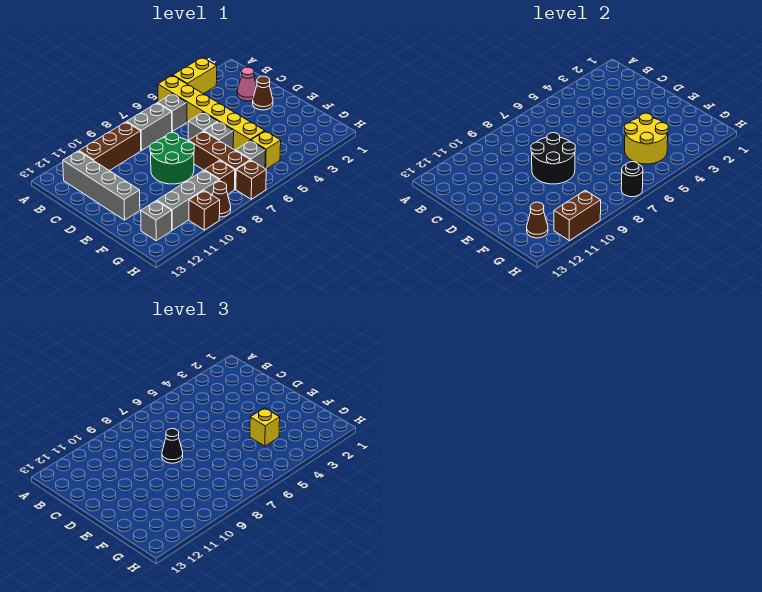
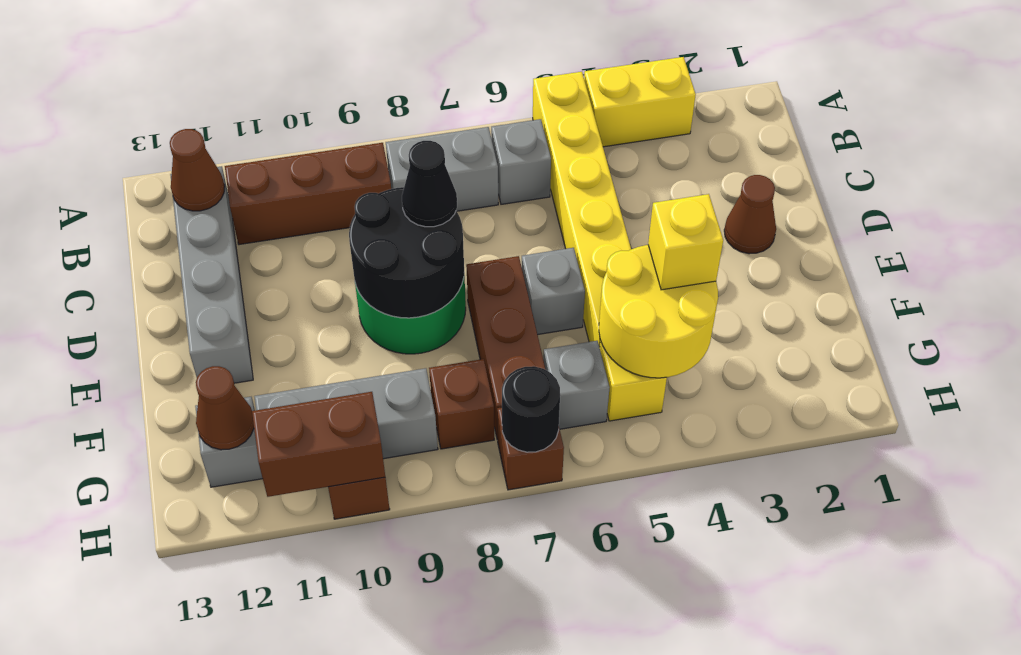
pink 1x1 cone [237,67,256,101] -> none
grey 1x1 brick [188,112,218,141] -> none
brown 1x1 cone [213,182,231,217] -> brown 1x1 cone moved to [170,129,225,211]

